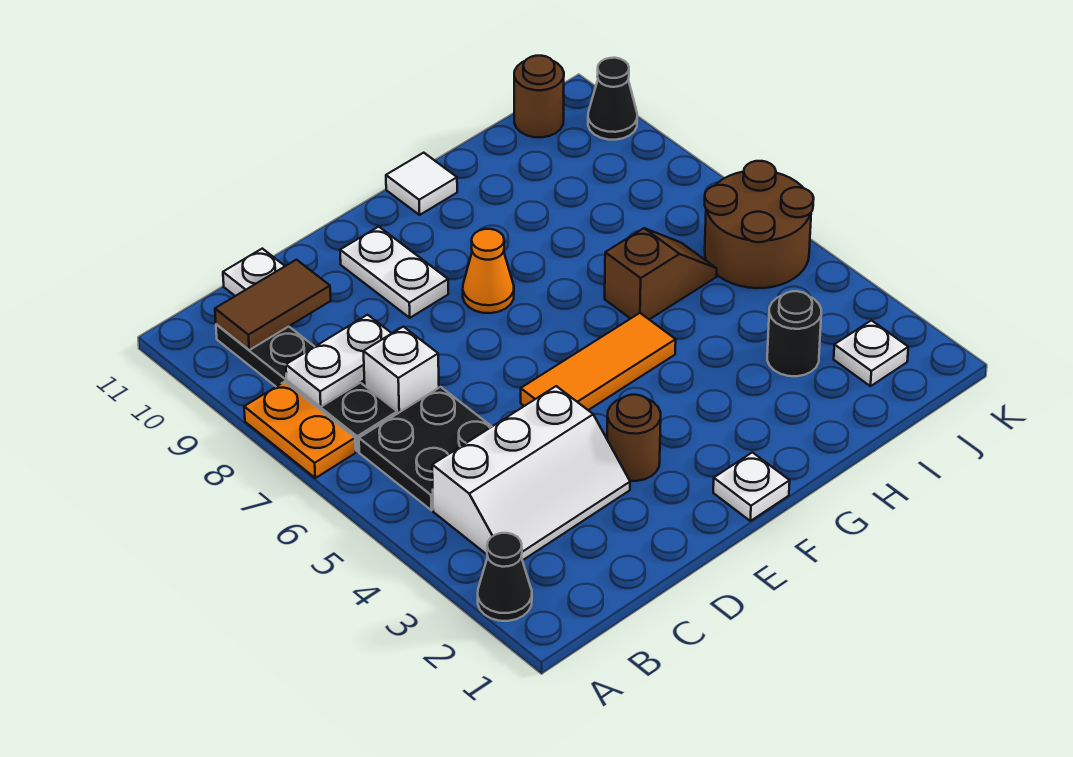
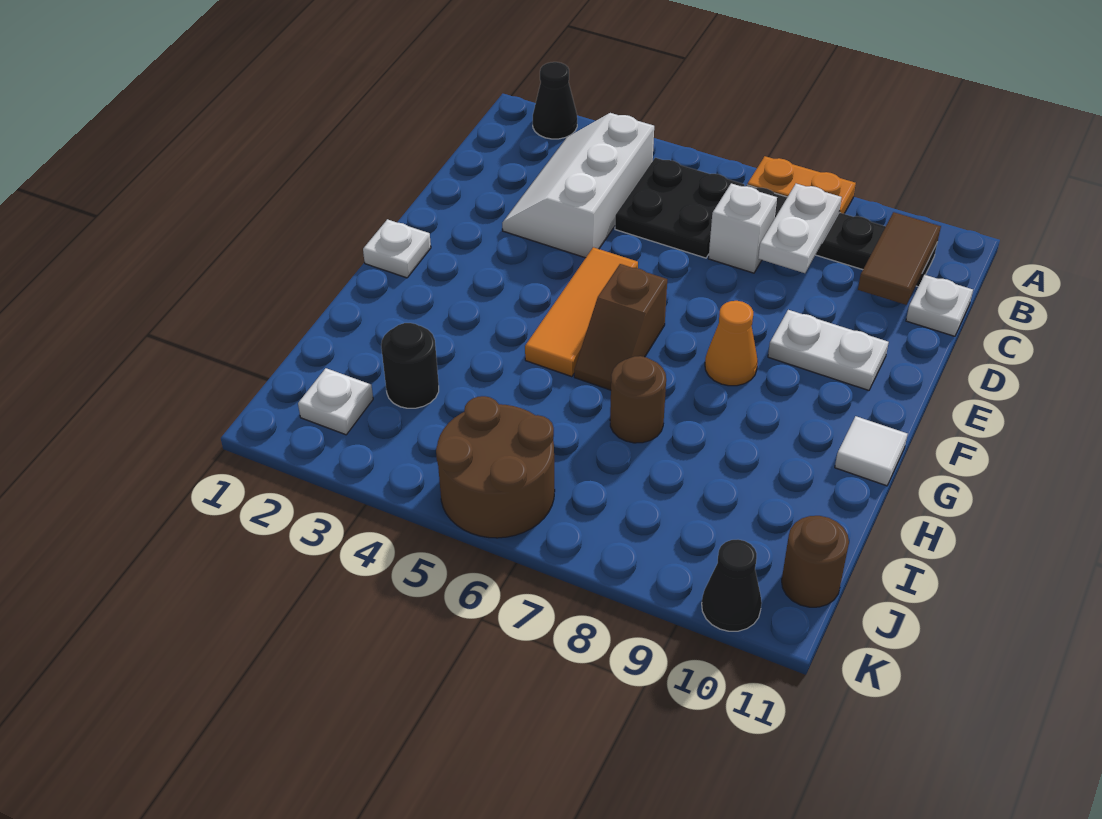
brown 1x1 round brick [607,395,661,481] -> brown 1x1 round brick moved to [610,356,666,443]
brown 1x2 slope [605,228,717,320] -> brown 1x2 slope moved to [574,264,667,390]

